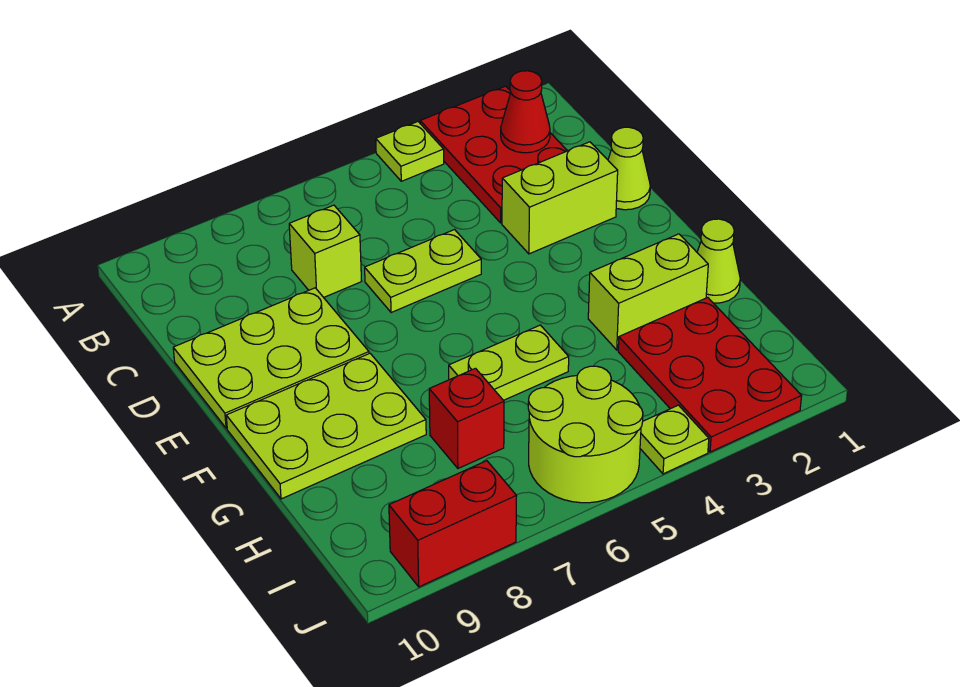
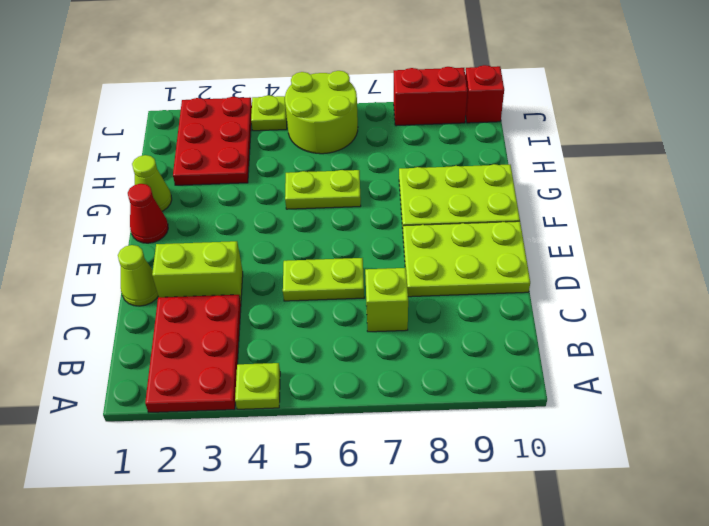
red 1x1 cone [501,71,550,153] -> red 1x1 cone moved to [128,184,168,243]
lime 1x2 brick [588,234,708,350] -> none
red 1x1 brick [429,368,504,468] -> red 1x1 brick moved to [465,65,504,123]

